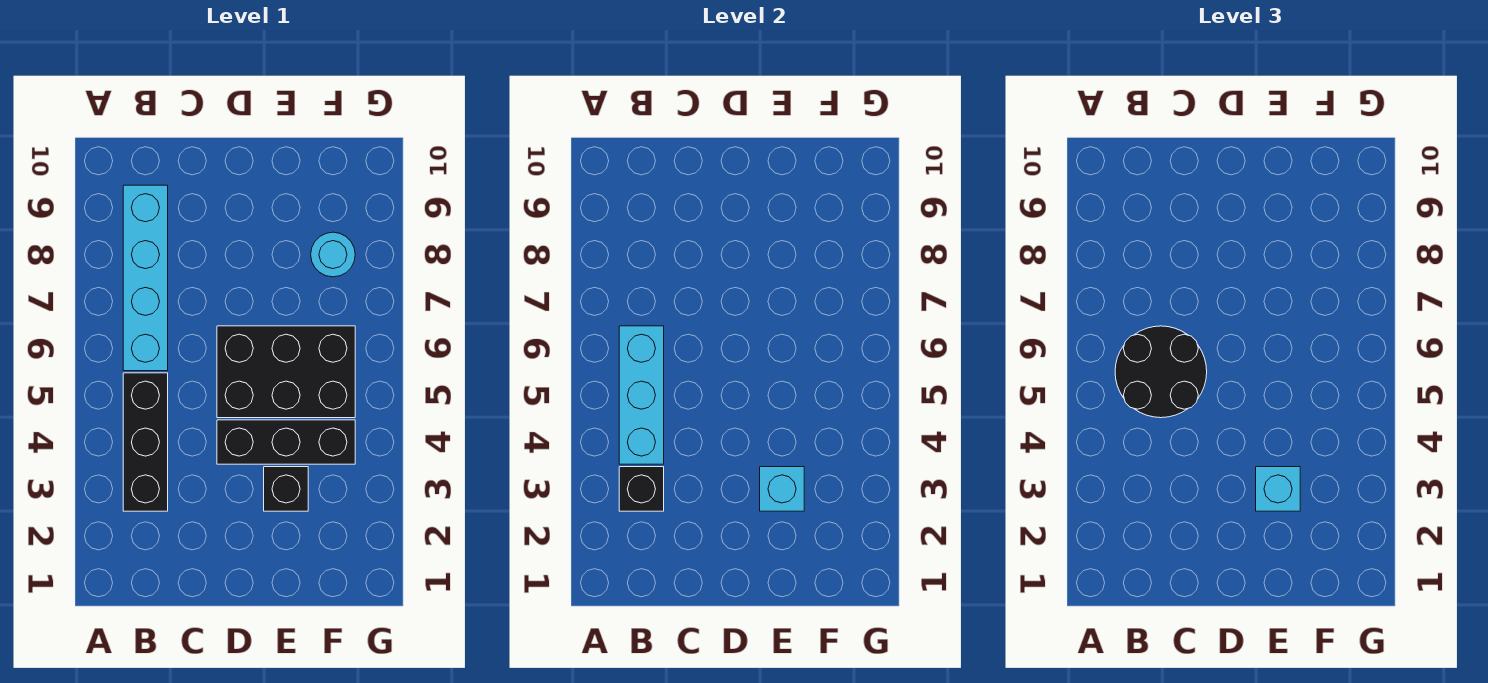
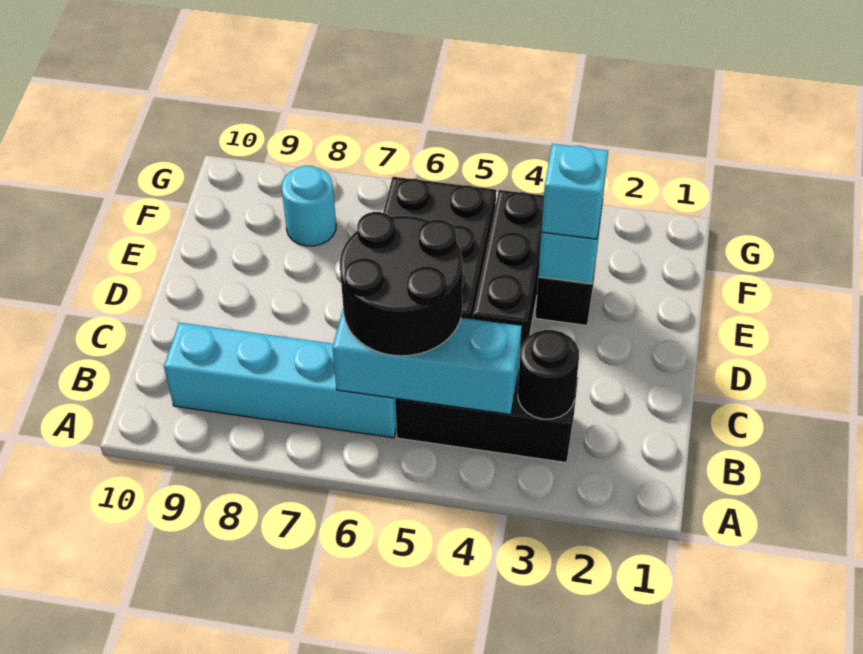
black 1x1 brick [619,467,664,511] -> black 1x1 round brick [518,330,579,419]

